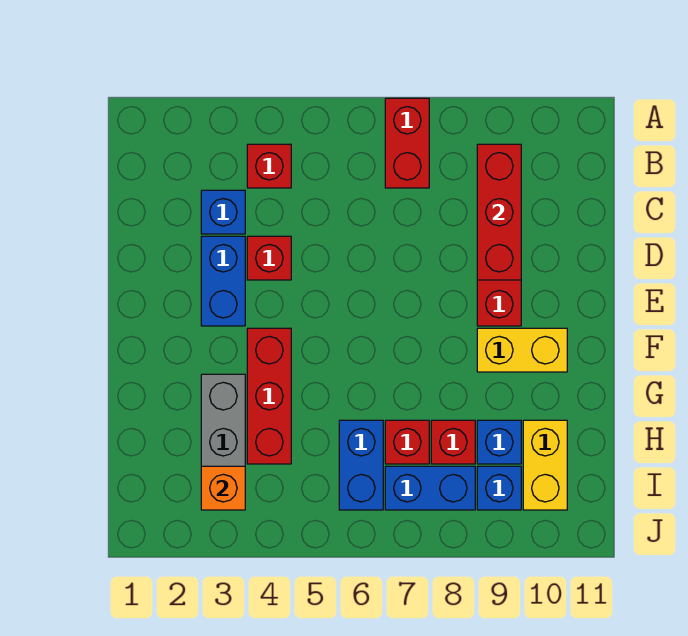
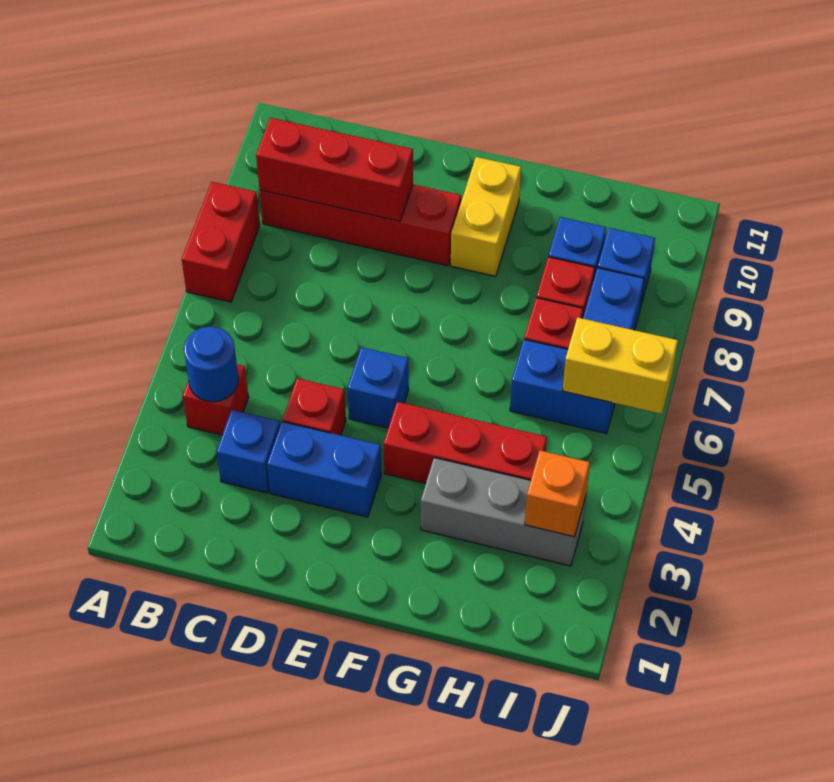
red 1x2 brick [385,98,429,188] -> red 1x2 brick turned to [182,182,260,302]
none -> blue 1x1 round brick [184,327,238,402]
none -> blue 1x1 brick [347,347,409,428]
yellow 1x2 brick [523,420,567,510] -> yellow 1x2 brick moved to [562,317,678,414]

